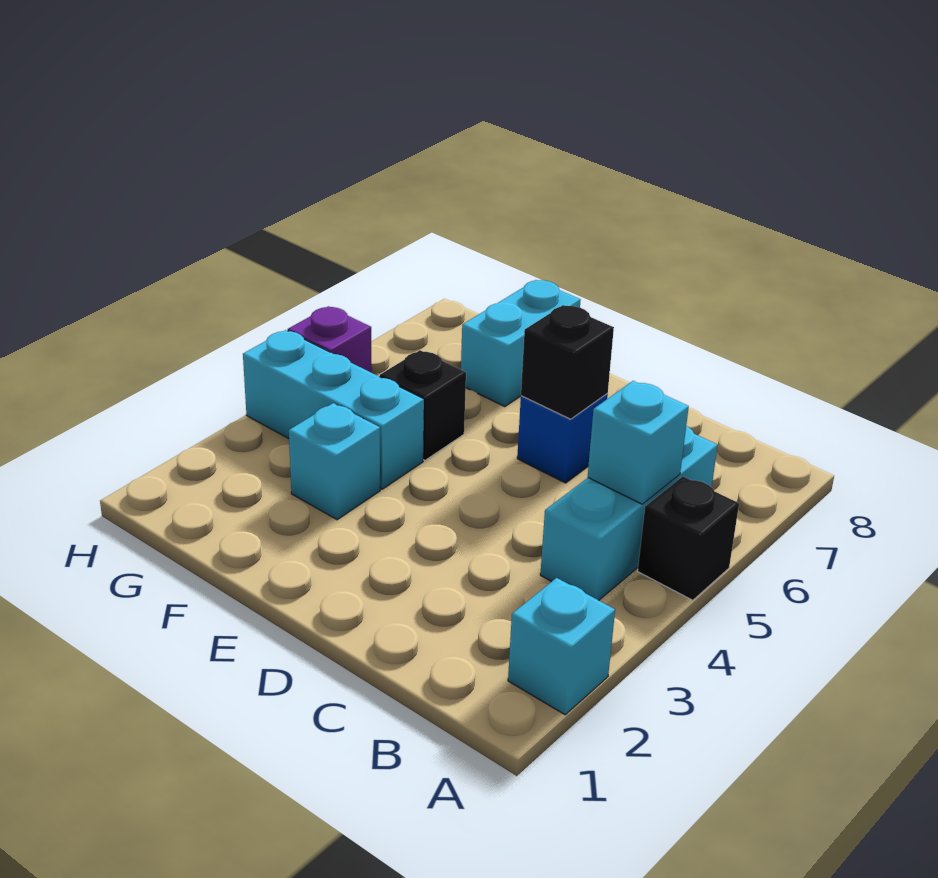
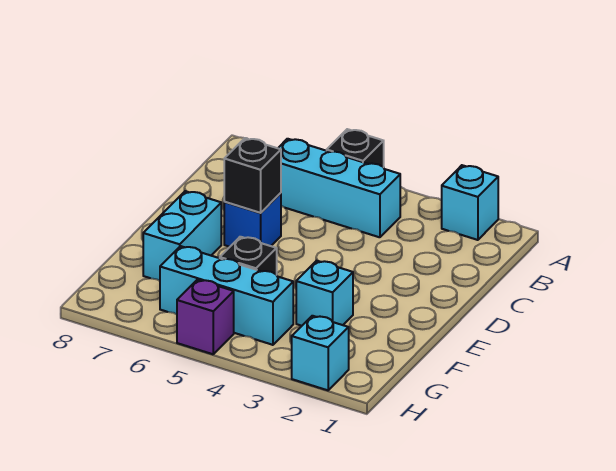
cyan 1x1 brick [588,381,689,504] -> cyan 1x1 brick moved to [292,316,349,390]
cyan 1x3 brick [243,330,424,489] -> cyan 1x3 brick turned to [160,246,293,345]
cyan 1x2 brick [461,280,581,407] -> cyan 1x2 brick turned to [143,191,221,281]

